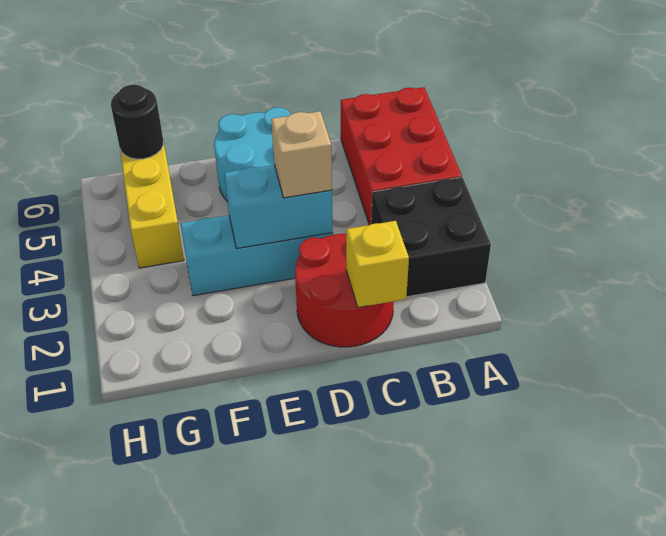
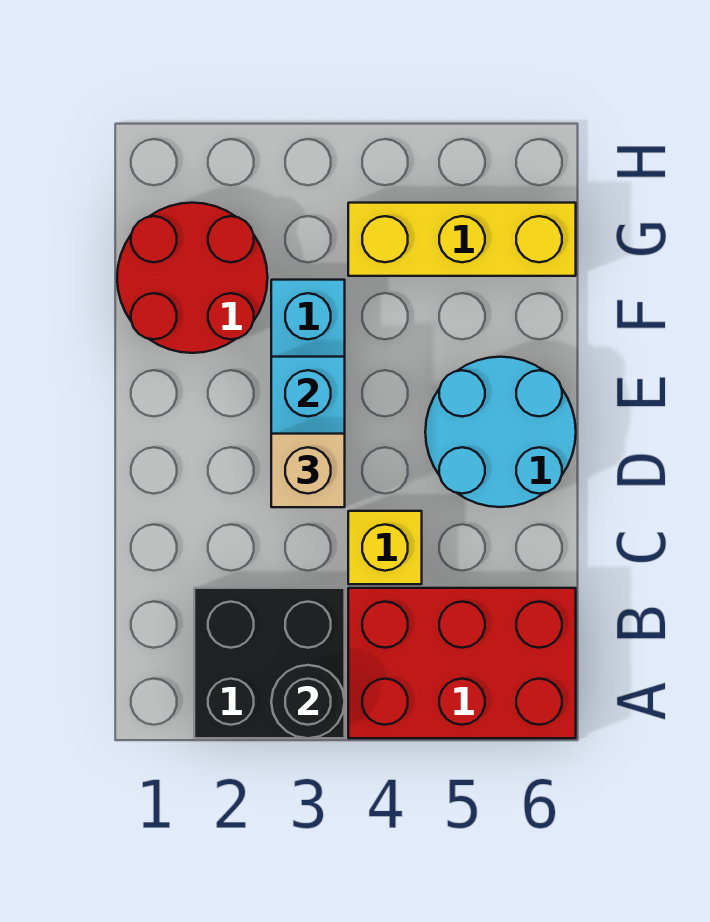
red 2x2 round brick [295,234,394,347] -> red 2x2 round brick moved to [117,203,268,353]
yellow 1x1 brick [346,221,409,308] -> yellow 1x1 brick moved to [348,511,422,584]
black 1x1 round brick [111,85,163,159] -> black 1x1 round brick moved to [271,665,345,738]

